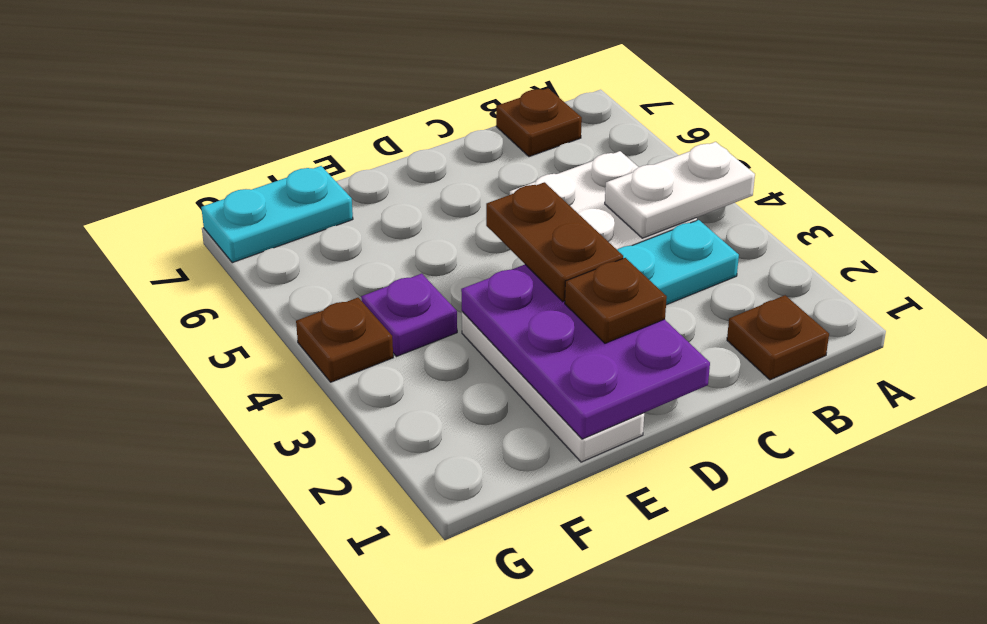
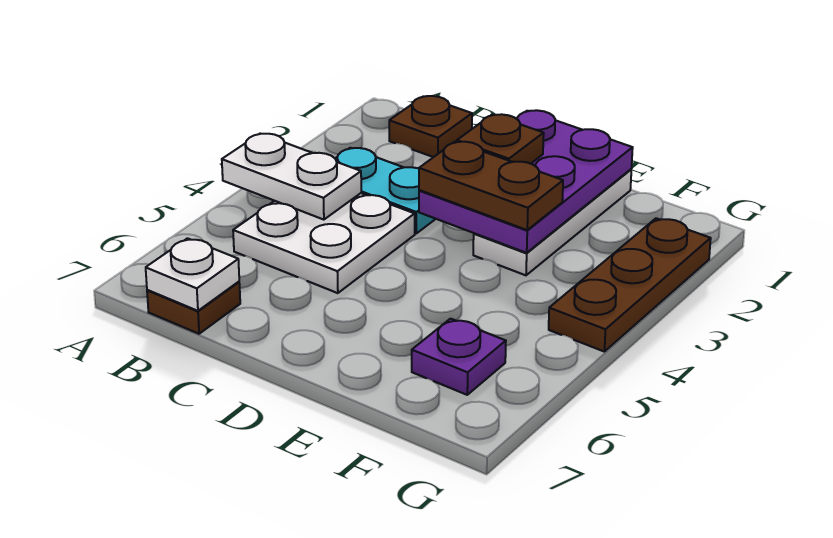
none -> white 1x1 plate [146,238,239,311]
brown 1x2 plate [486,182,623,302] -> brown 1x2 plate turned to [419,141,563,230]
purple 1x1 plate [361,274,457,357] -> purple 1x1 plate moved to [412,319,506,395]
cyan 1x2 plate [201,166,353,263] -> none
brown 1x1 plate [296,298,393,382] -> brown 1x3 plate [549,218,711,351]

